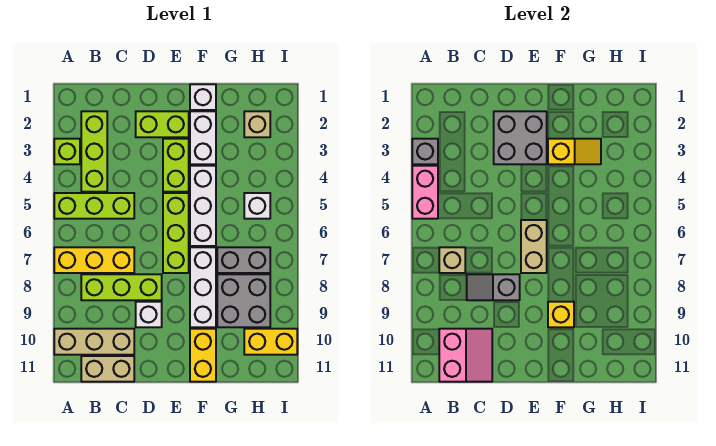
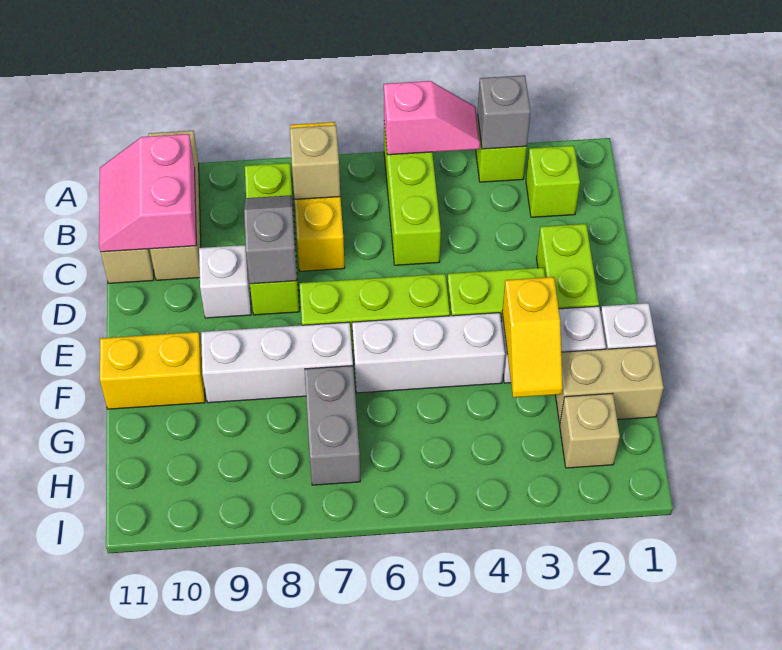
pink 1x2 brick [412,166,438,219] -> pink 1x2 slope [384,81,480,155]
lime 1x3 brick [81,111,107,192] -> lime 1x1 brick [526,146,580,217]
pink 2x2 slope [439,329,492,382] -> pink 2x2 slope turned to [99,134,196,252]
grey 2x2 brick [494,111,547,164] -> none
tan 1x2 brick [521,220,547,273] -> tan 1x2 brick moved to [556,346,664,423]
yellow 1x1 brick [548,302,574,327] -> none
grey 2x2 brick [217,274,270,327] -> none
white 1x1 brick [244,193,270,219] -> none
yellow 1x2 brick [244,329,297,355] -> none

